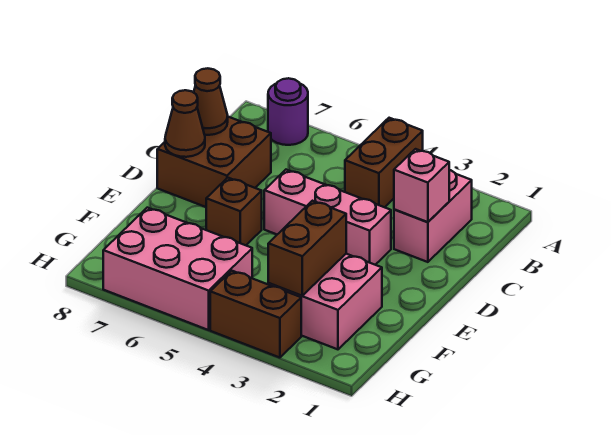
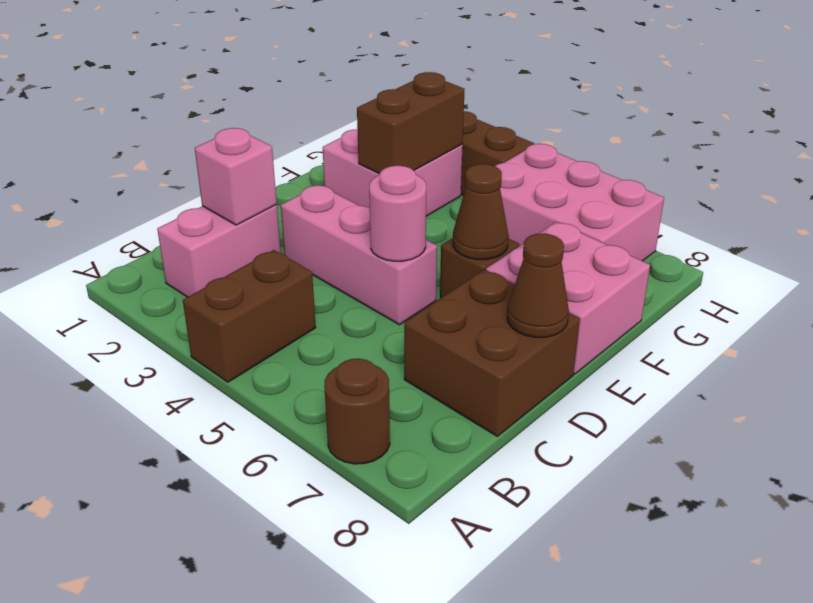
purple 1x1 round brick [268,78,308,145] -> brown 1x1 round brick [324,359,390,464]
brown 1x1 cone [194,68,228,135] -> brown 1x1 cone moved to [453,164,509,260]
none -> pink 1x1 round brick [369,166,426,261]
none -> pink 2x2 brick [486,222,650,374]

